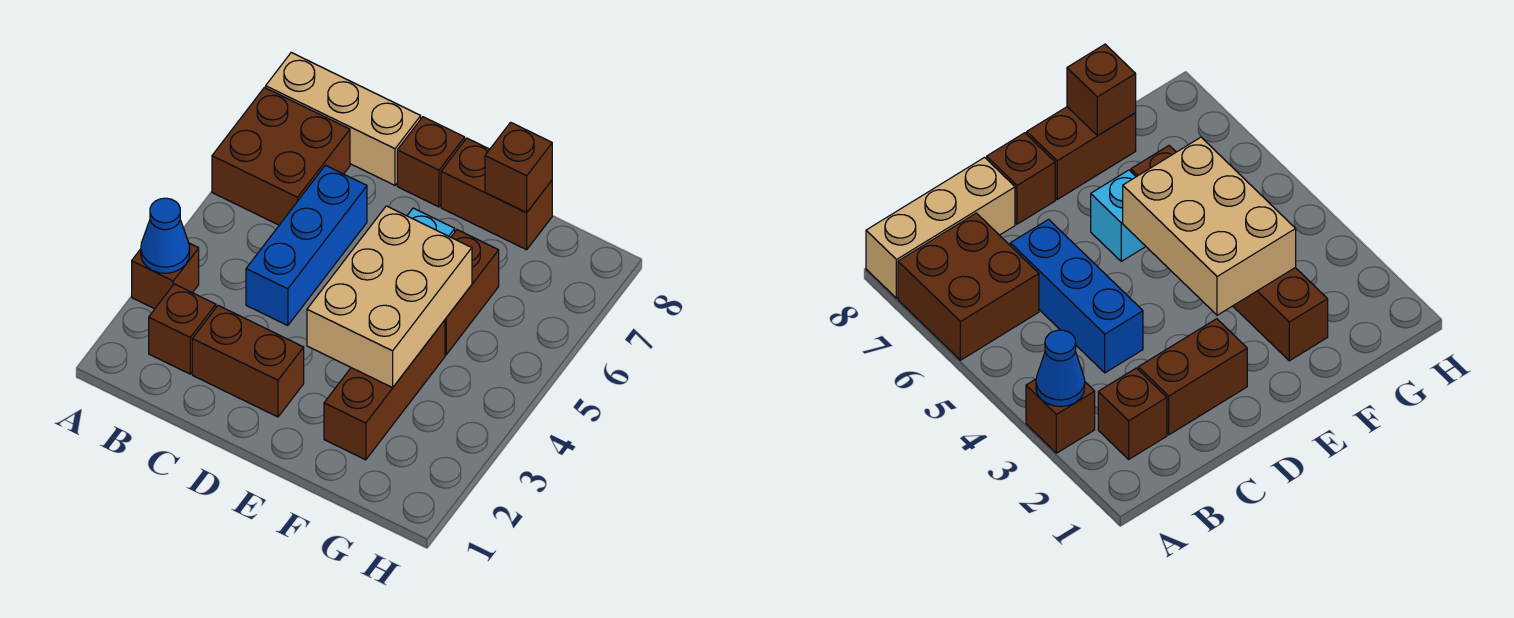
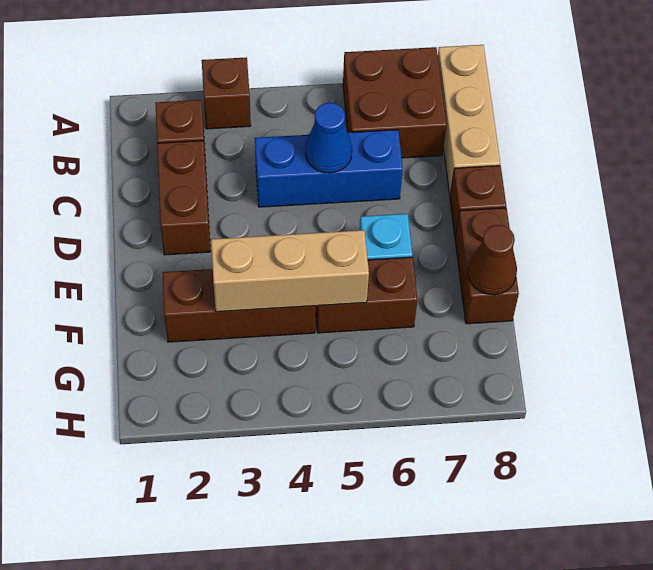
blue 1x1 cone [141,198,190,273] -> blue 1x1 cone moved to [305,103,352,173]
tan 2x3 brick [307,206,472,388] -> tan 1x3 brick [211,230,369,312]
brown 1x1 brick [485,122,552,213] -> brown 1x1 cone [468,225,517,295]

